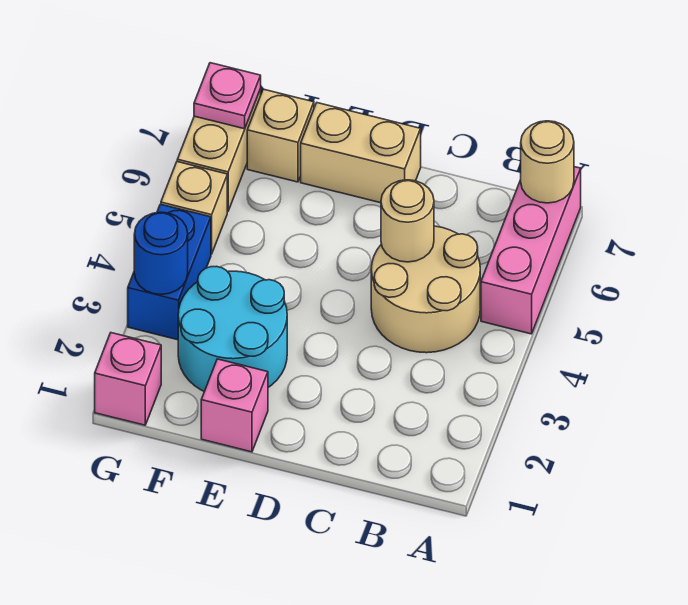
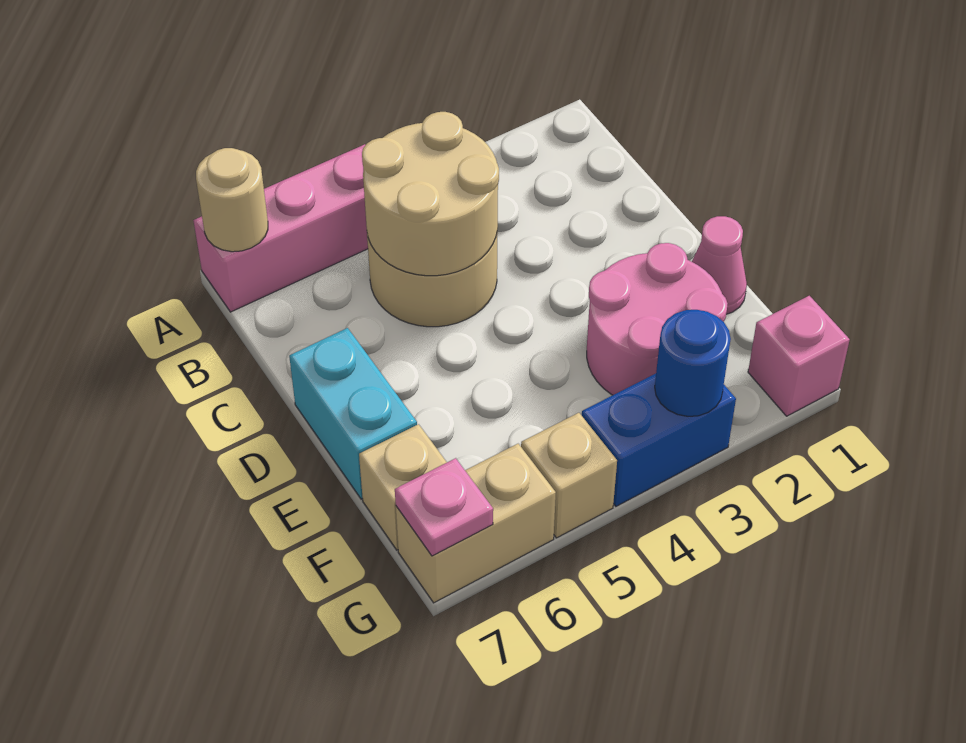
tan 1x1 round brick [381,180,434,262] -> tan 2x2 round brick [362,112,499,276]
tan 1x2 brick [301,103,421,203] -> cyan 1x2 brick [289,328,417,499]
pink 1x1 brick [201,359,268,452] -> pink 1x1 cone [692,216,747,314]
cyan 2x2 round brick [178,266,287,392] -> pink 2x2 round brick [587,243,728,395]

